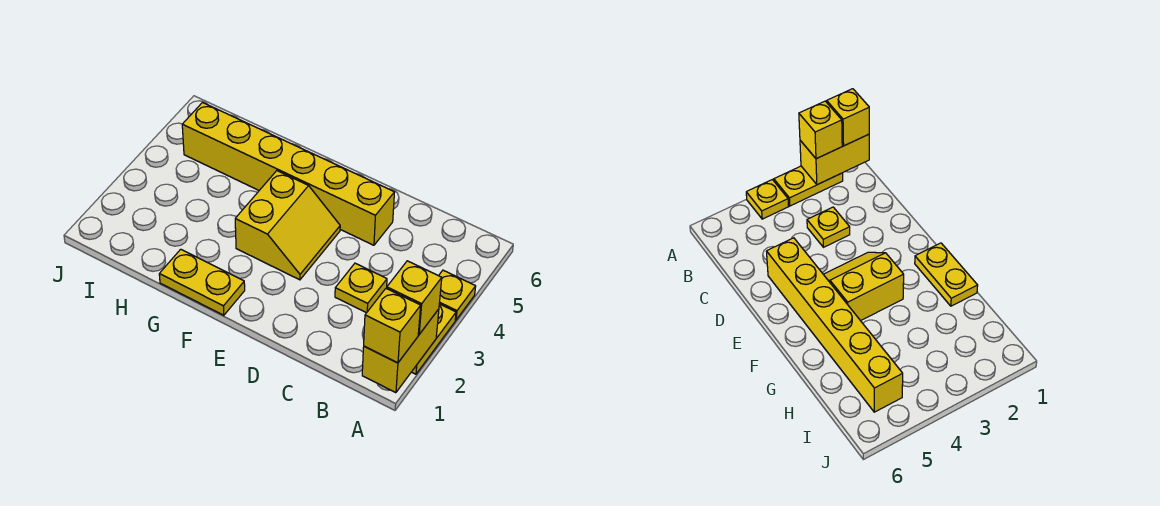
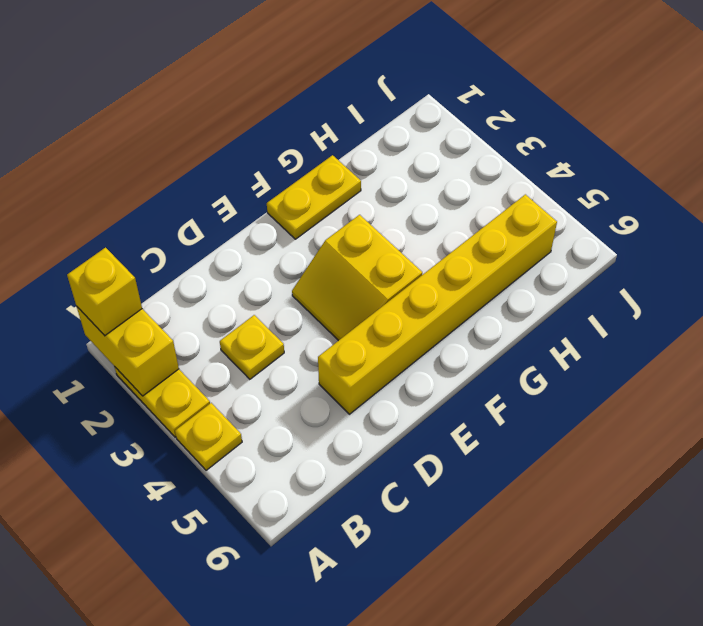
yellow 1x1 brick [387,261,442,334] -> none

